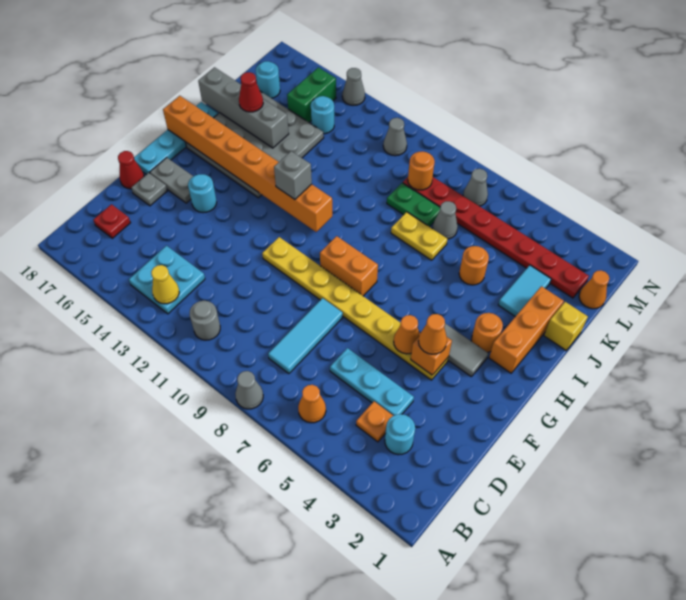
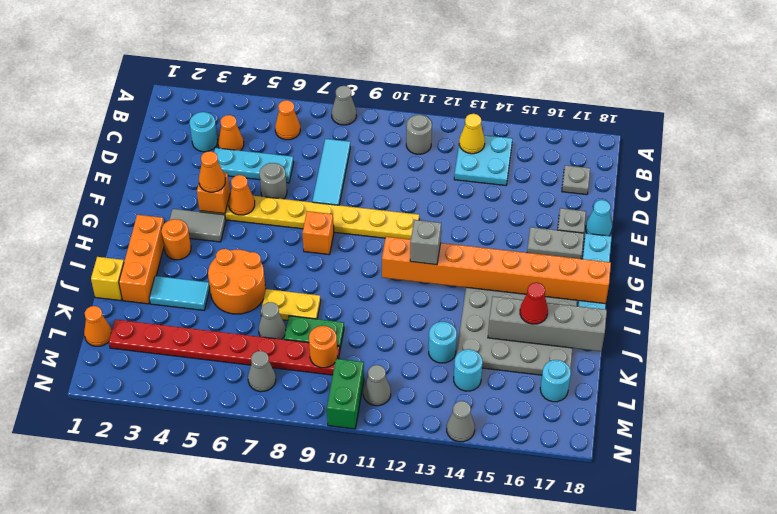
orange 1x1 plate [356,401,393,442] -> orange 1x1 cone [218,115,244,151]
red 1x1 plate [93,204,130,238] -> grey 1x1 plate [562,165,590,195]
none -> grey 1x1 round brick [260,163,287,199]
red 1x1 cone [118,151,144,189] -> cyan 1x1 cone [586,200,612,236]
cyan 1x1 round brick [188,174,217,212] -> cyan 1x1 round brick moved to [429,322,457,363]
orange 1x2 brick [320,236,378,296] -> orange 1x1 brick [302,211,334,255]
cyan 1x2 tile [498,265,551,317] -> cyan 1x2 tile turned to [149,276,210,310]
orange 1x1 round brick [459,246,489,285] -> orange 2x2 round brick [208,249,266,314]
green 1x2 brick [287,67,336,122] -> green 1x2 brick moved to [327,359,364,429]

